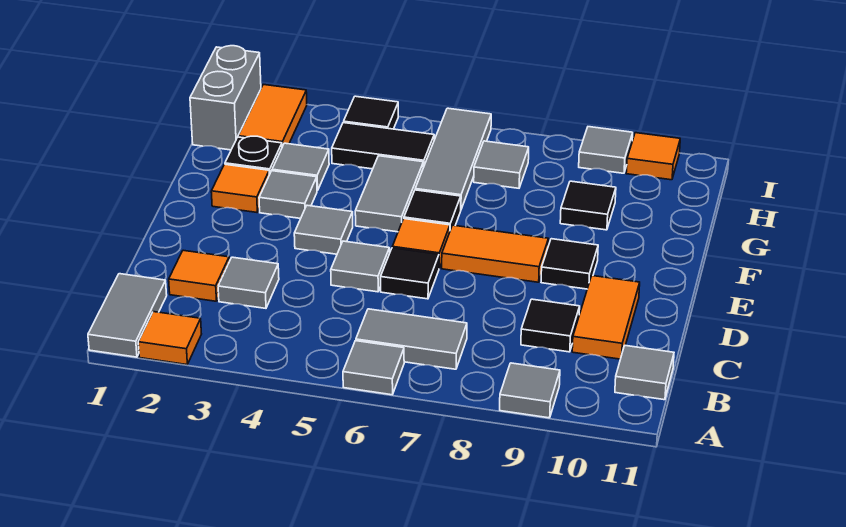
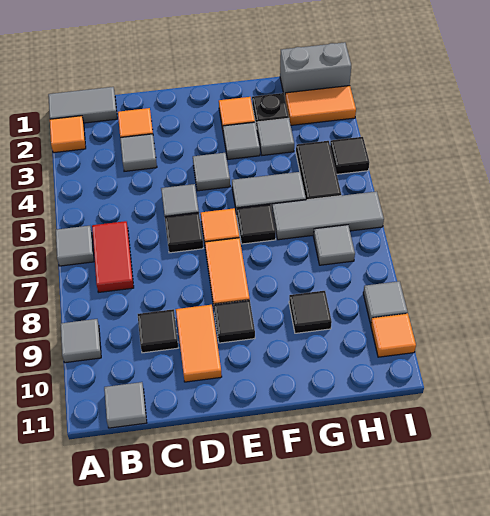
grey 1x2 tile [356,309,467,369] -> red 1x2 tile [92,221,134,292]
orange 1x2 tile [572,276,640,359] -> orange 1x2 tile turned to [176,305,222,382]

